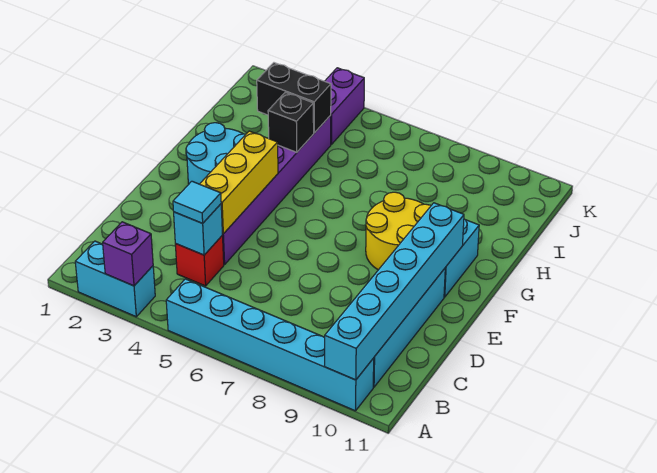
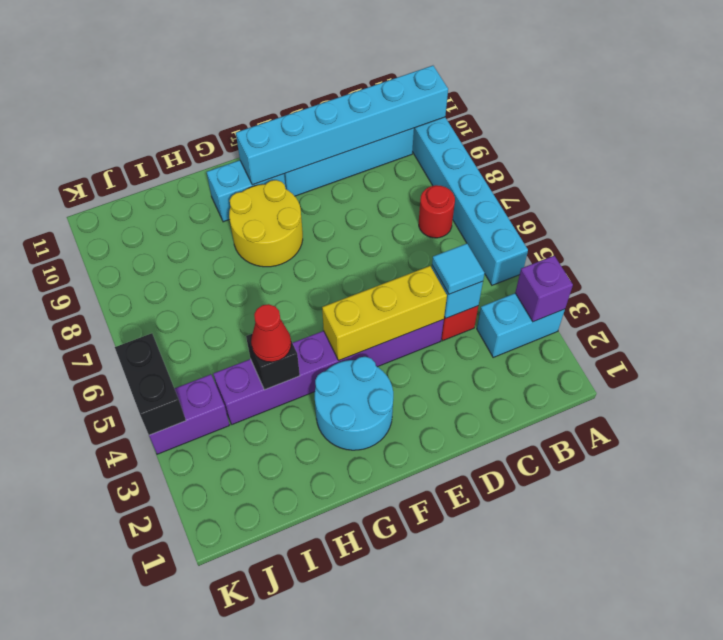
cyan 1x2 brick [75,241,155,317] -> cyan 1x2 brick turned to [477,293,565,358]
none -> red 1x1 round brick [419,185,455,238]
none -> red 1x1 cone [251,304,291,362]
black 1x2 brick [257,63,331,133] -> black 1x2 brick moved to [115,333,186,435]

